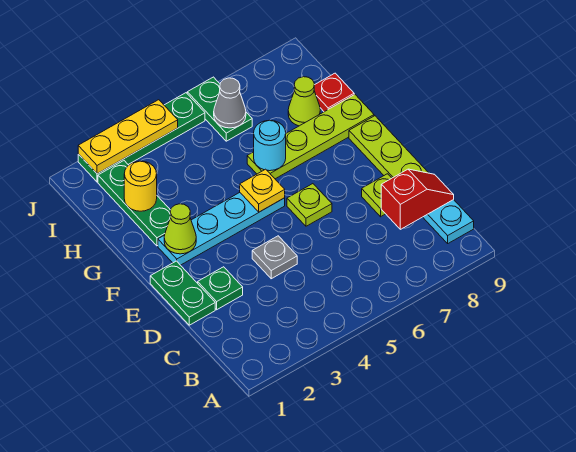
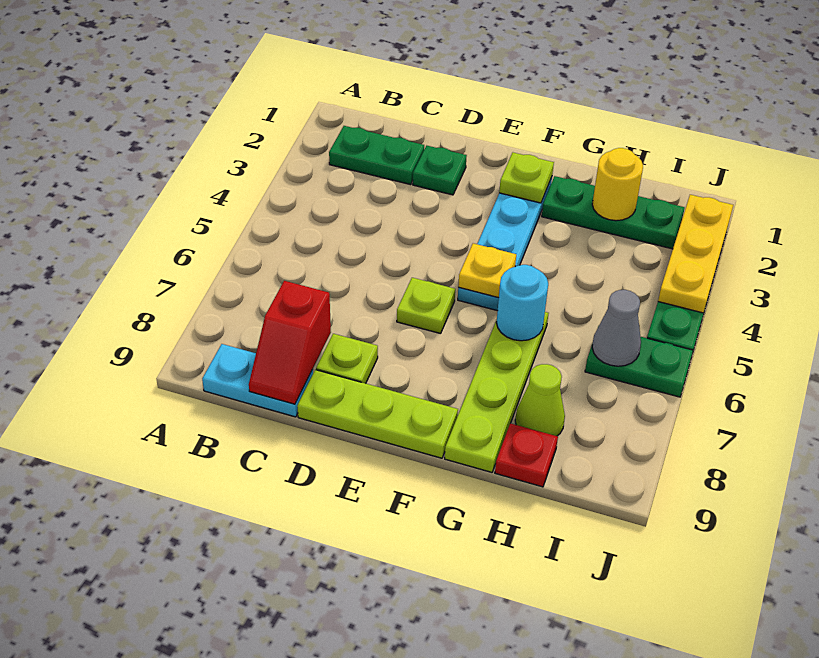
green 1x2 plate [150,261,215,325] -> green 1x2 plate moved to [329,126,424,185]
grey 1x1 plate [252,236,297,279] -> none
lime 1x1 cone [164,204,196,254] -> lime 1x1 plate [499,153,554,203]

